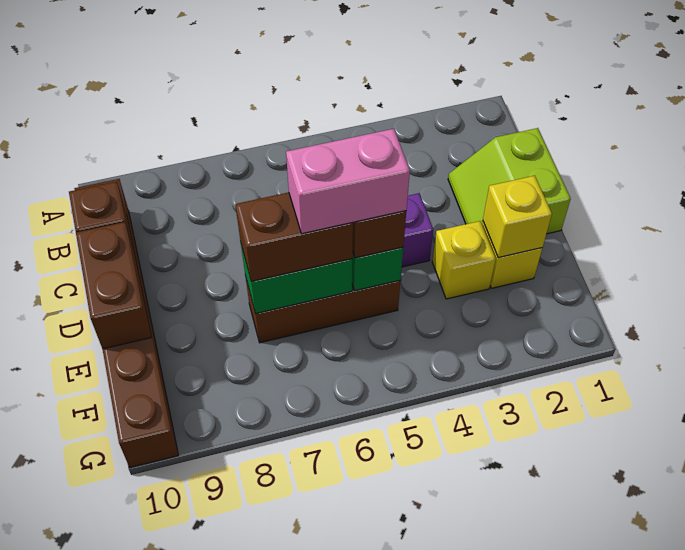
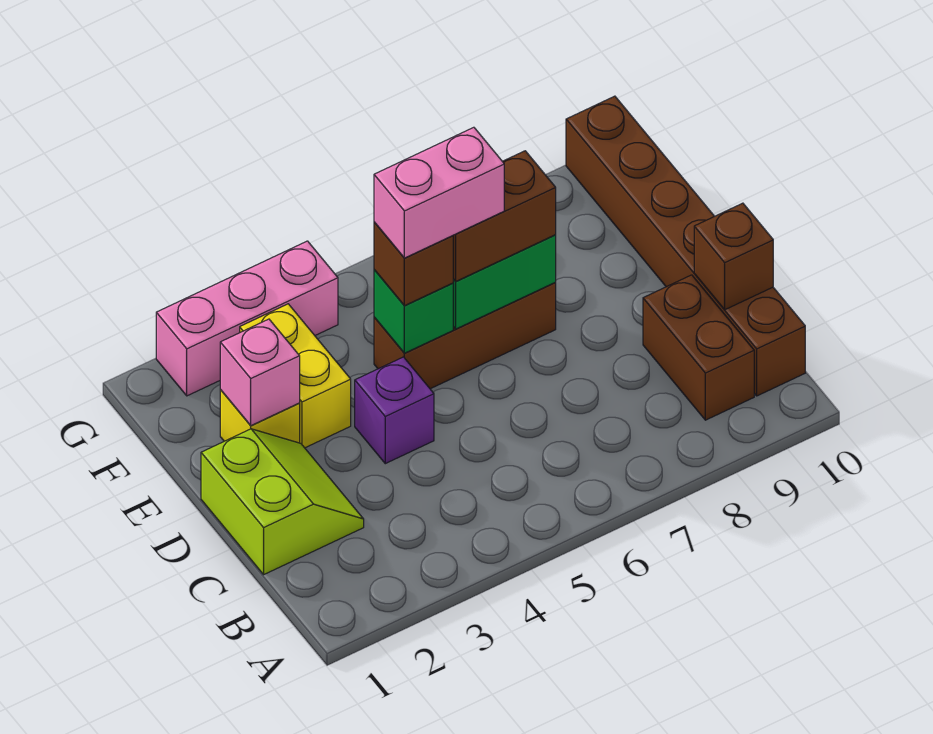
brown 1x2 brick [76,222,152,349] -> brown 1x2 brick moved to [643,275,754,420]
yellow 1x1 brick [483,176,552,258] -> pink 1x1 brick [220,319,300,426]
yellow 1x1 brick [432,221,496,299] -> yellow 1x2 brick [240,304,351,448]
none -> pink 1x3 brick [156,241,338,396]

